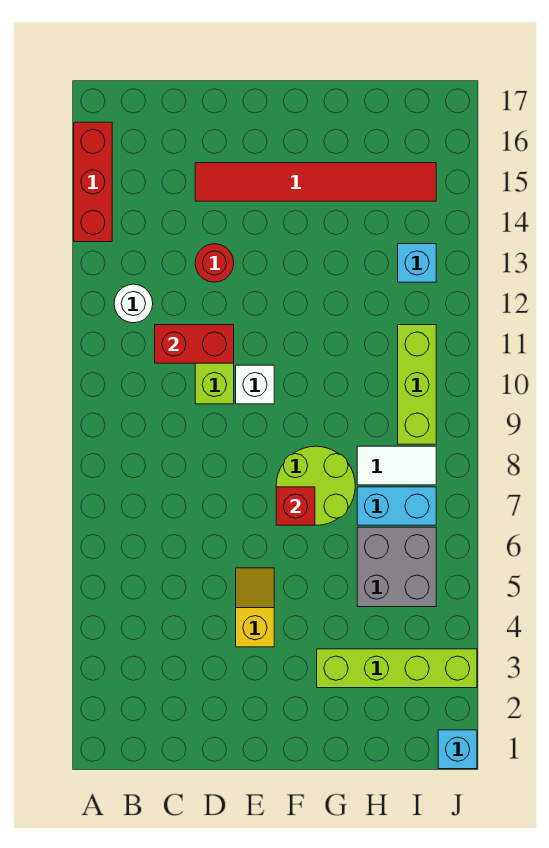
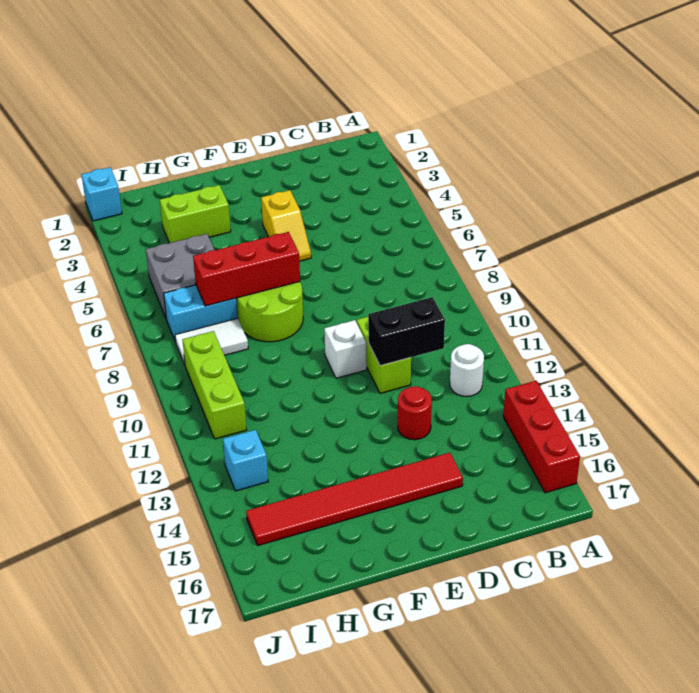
red 1x2 brick [155,325,234,363] -> black 1x2 brick [368,297,445,366]
red 1x1 brick [276,487,315,525] -> red 1x3 brick [193,232,300,306]
lime 1x4 brick [317,649,477,688] -> lime 1x2 brick [160,185,231,243]

